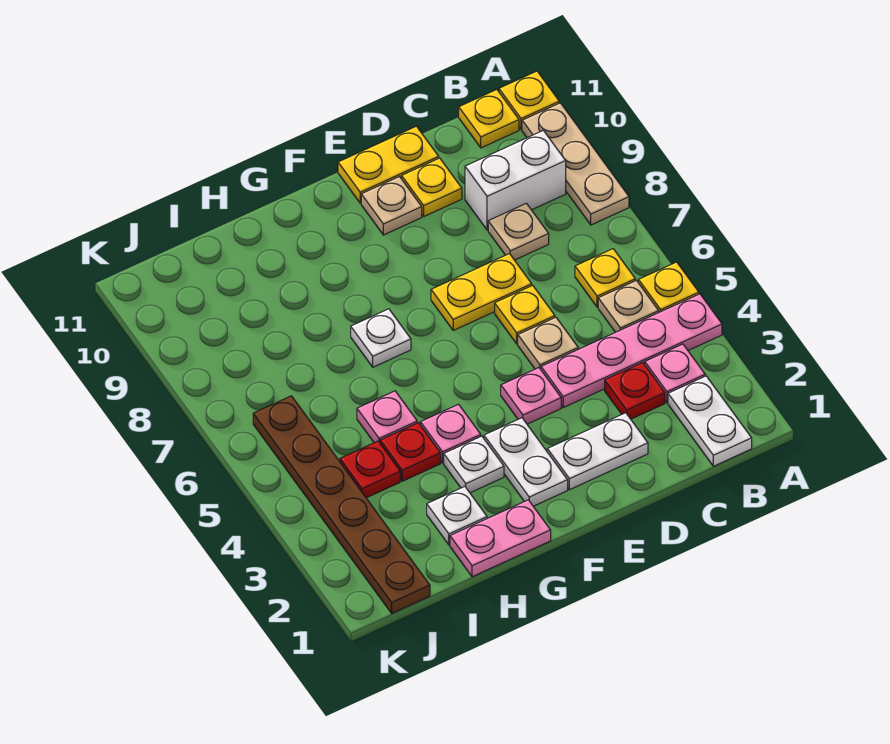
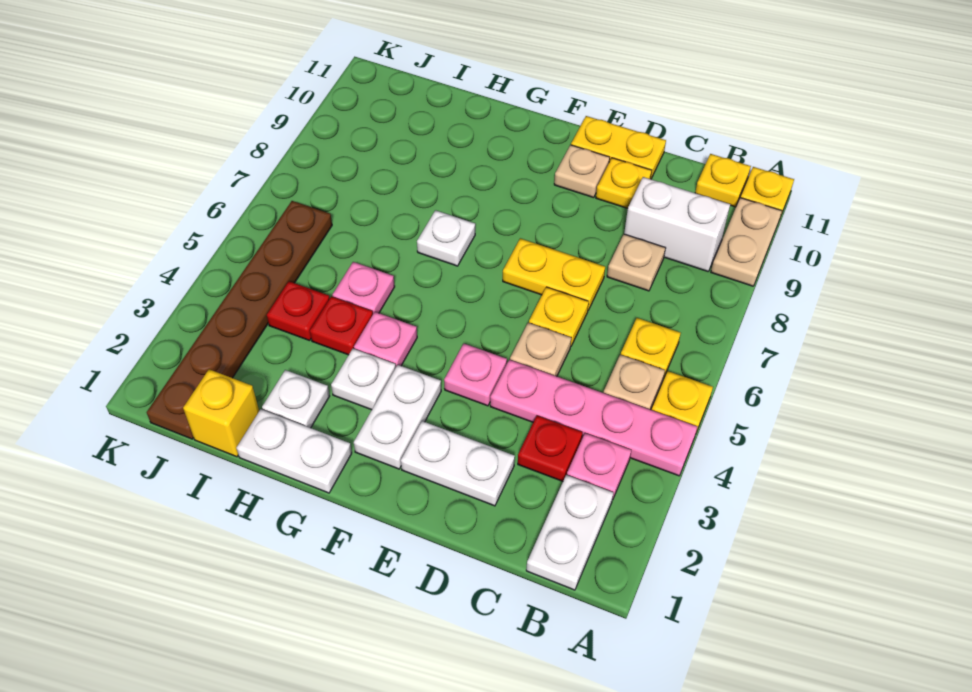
tan 1x3 plate [522,103,629,225] -> tan 1x2 plate [711,198,782,286]
pink 1x2 plate [450,500,551,577] -> white 1x2 plate [236,409,352,493]
none -> yellow 1x1 brick [183,369,259,457]

